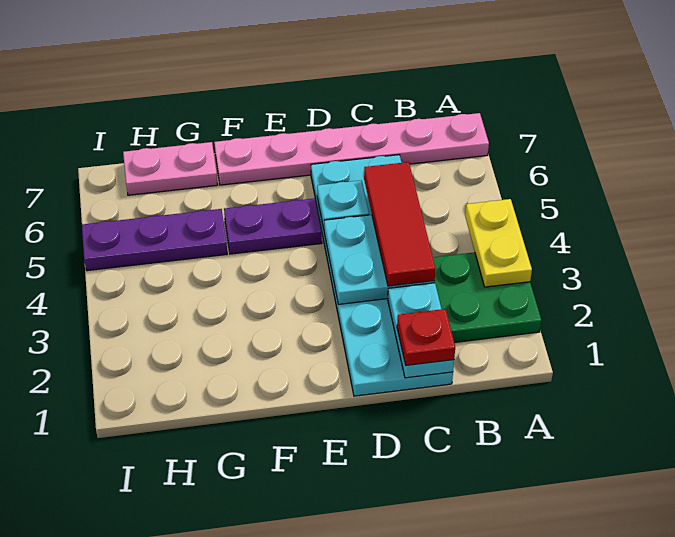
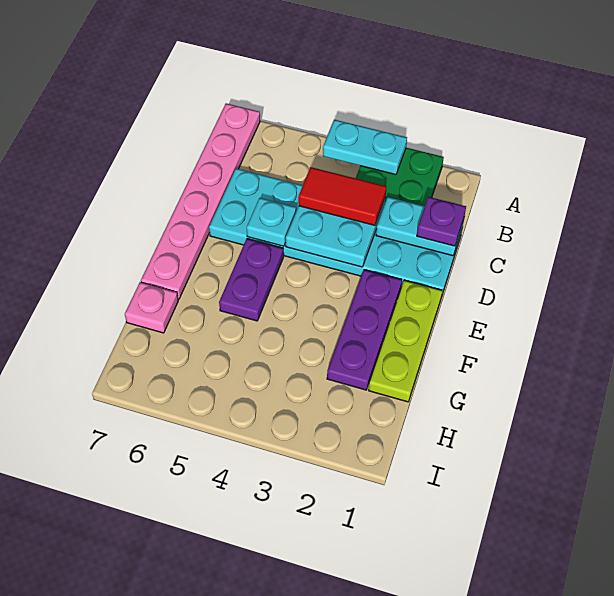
yellow 1x2 plate [465,199,532,287] -> cyan 1x2 plate [323,120,407,175]
red 1x1 plate [397,309,455,365] -> purple 1x1 plate [417,197,466,246]
red 1x3 tile [364,162,436,286] -> red 1x2 tile [298,167,386,225]
none -> lime 1x3 plate [369,280,442,402]
purple 1x3 plate [82,209,227,271] -> purple 1x3 plate moved to [327,270,402,390]
pink 1x2 plate [123,142,218,195] -> pink 1x1 plate [125,282,178,333]

